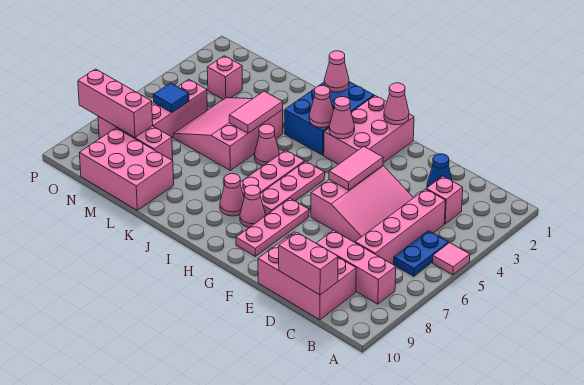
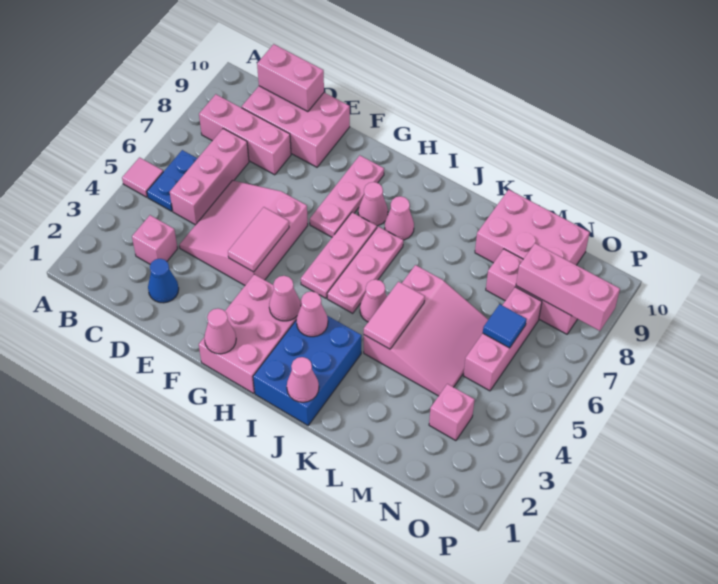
pink 1x4 brick [355,189,445,264] -> pink 1x3 brick [170,129,249,225]

